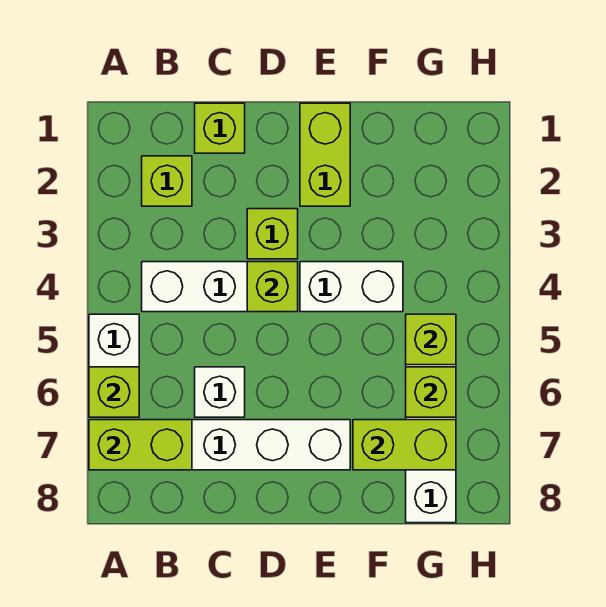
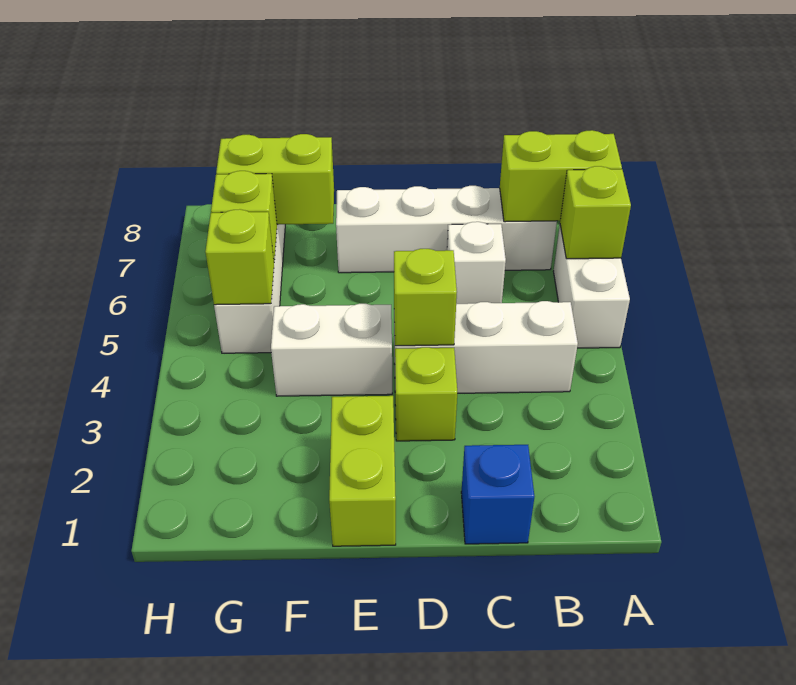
lime 1x1 brick [142,156,192,206] -> none
lime 1x1 brick [195,103,245,153] -> blue 1x1 brick [461,445,534,544]

